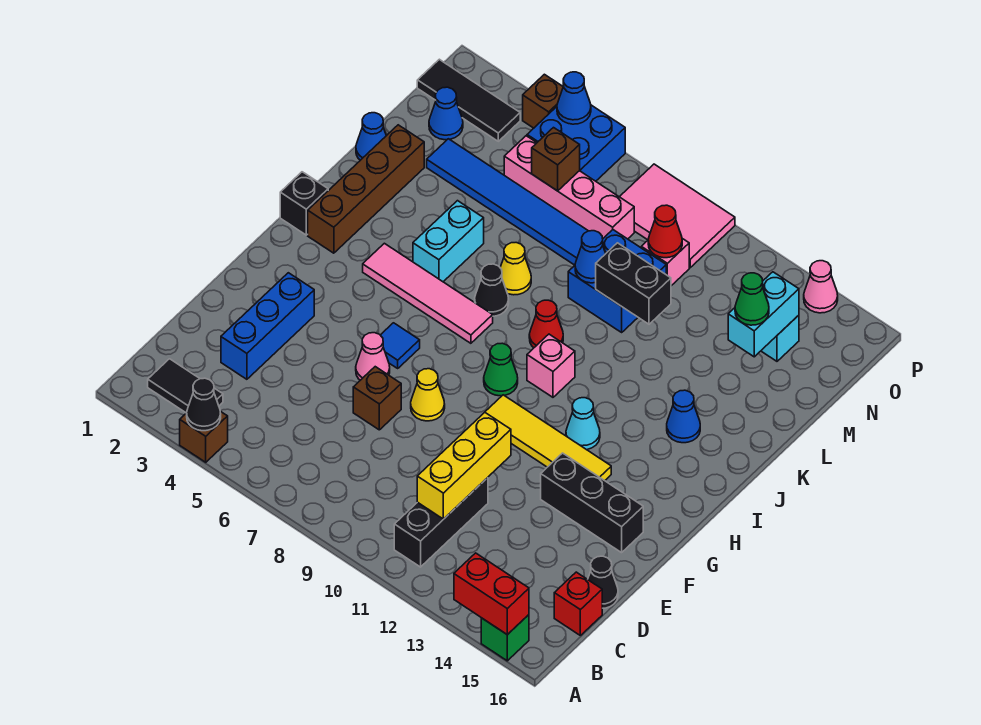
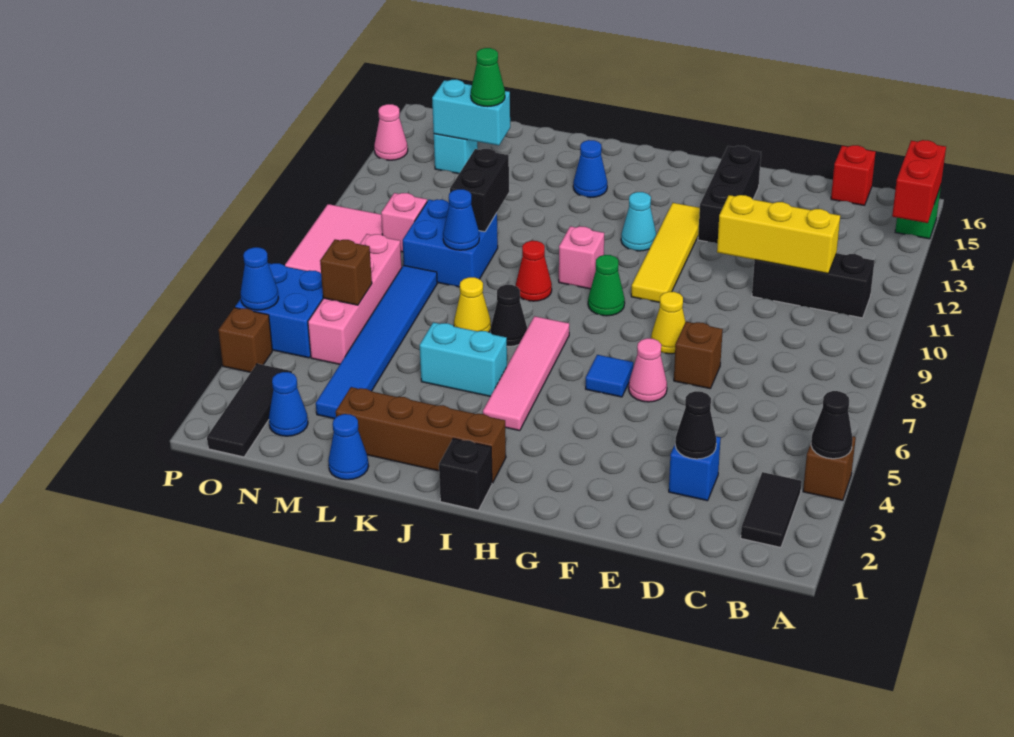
blue 1x3 brick [221,273,314,379] -> blue 1x1 brick [669,436,721,501]
black 1x1 cone [588,556,618,608] -> black 1x1 cone moved to [675,391,716,459]
red 1x1 cone [648,205,682,258] -> none

